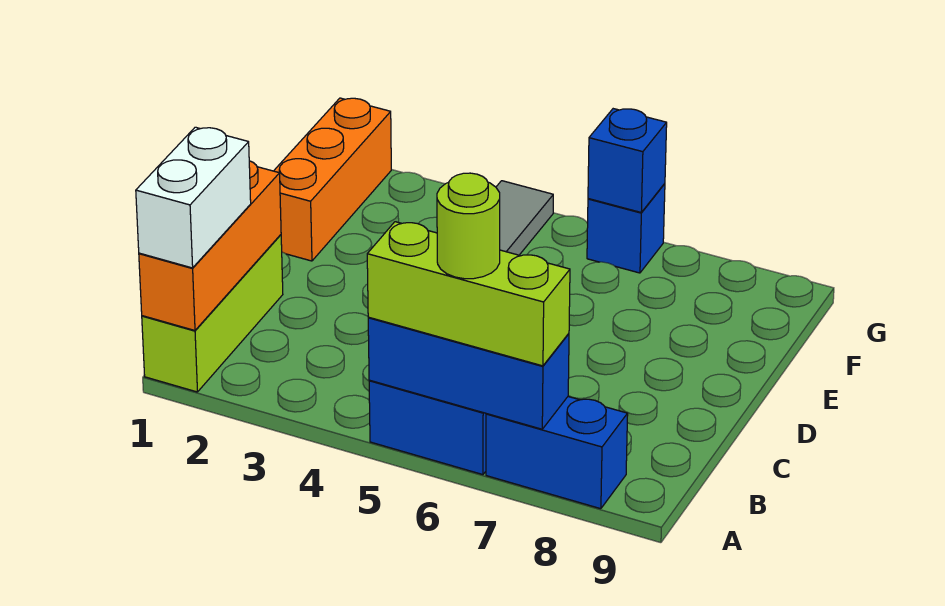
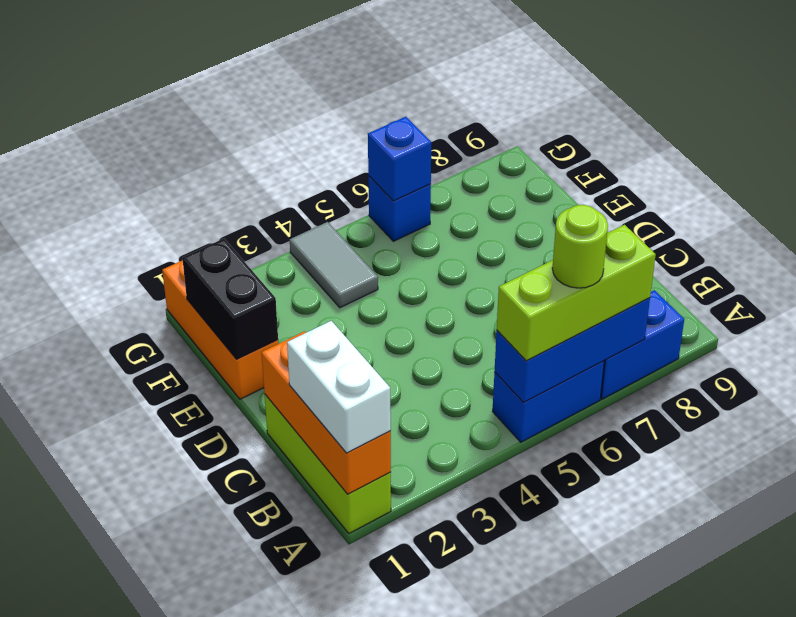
none -> black 1x2 brick [182,239,278,359]

